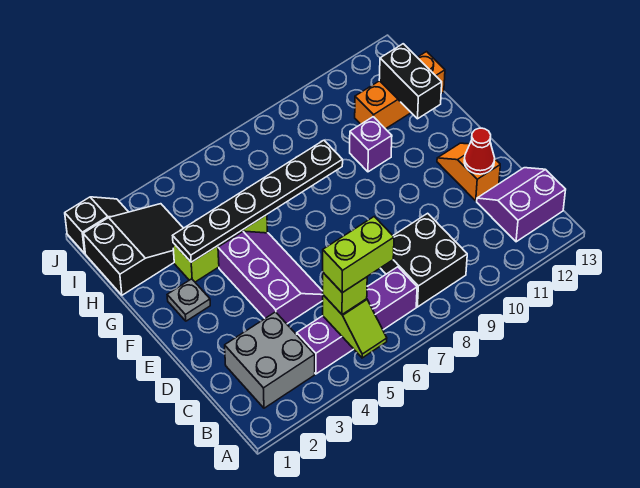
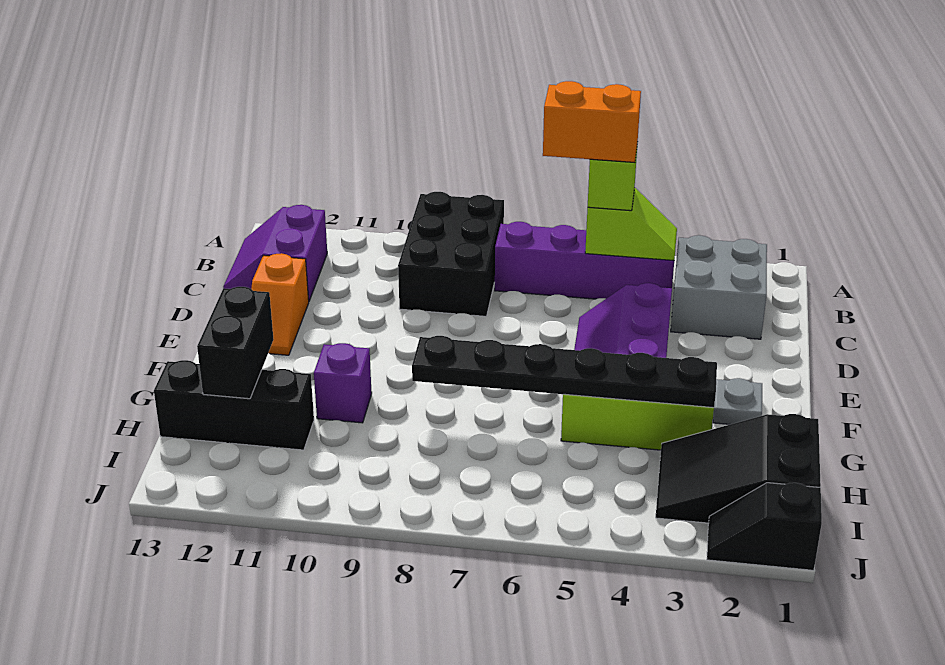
lime 1x2 slope [323,295,387,358] -> lime 1x2 slope turned to [585,188,677,261]
lime 1x2 brick [323,217,394,293] -> orange 1x2 brick [543,81,641,162]
black 2x2 brick [381,213,467,307] -> black 2x3 brick [398,192,504,316]
purple 2x2 slope [477,168,566,242] -> purple 2x2 slope turned to [223,205,327,301]
red 1x1 cone [464,128,495,174] -> none
orange 1x3 brick [355,52,445,129] -> black 1x3 brick [154,360,314,450]

